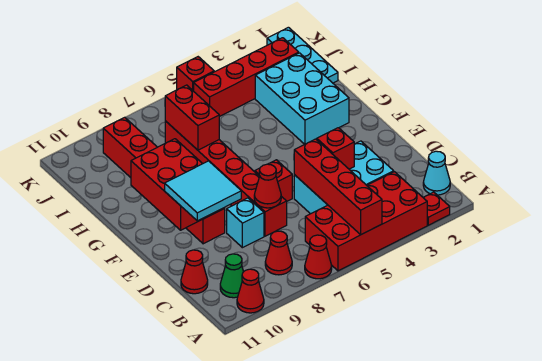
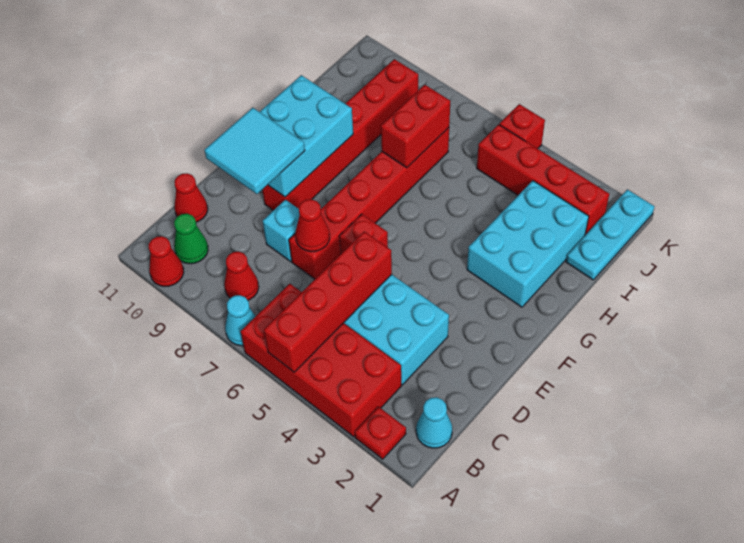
red 1x1 cone [305,235,332,279] -> cyan 1x1 cone [225,295,256,346]
red 1x1 brick [316,128,354,169] -> none
red 2x3 brick [131,139,224,230] -> cyan 2x3 brick [260,75,353,197]

